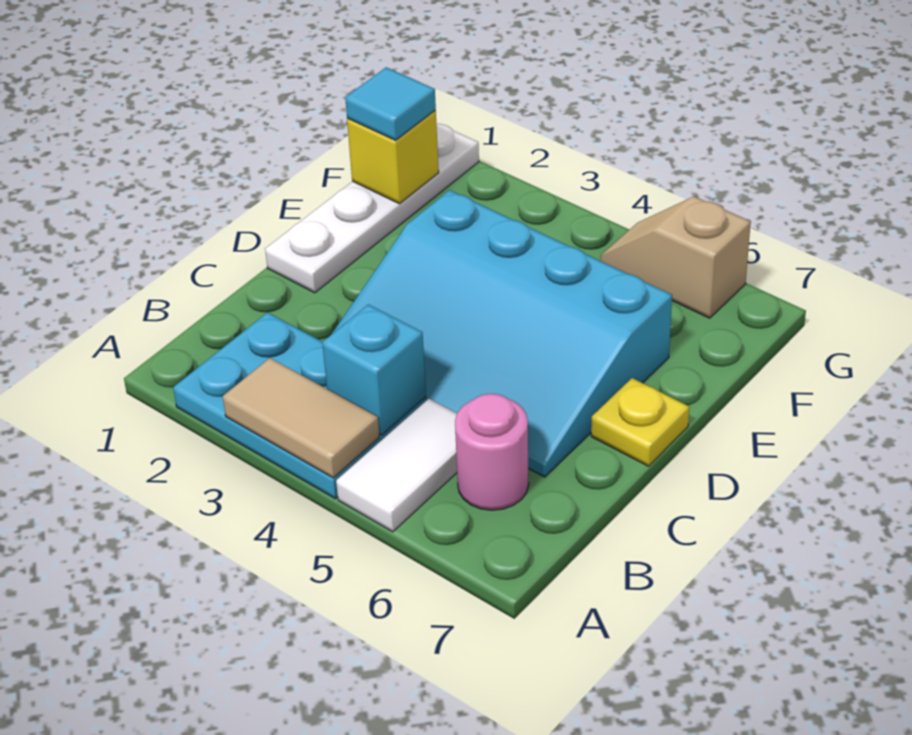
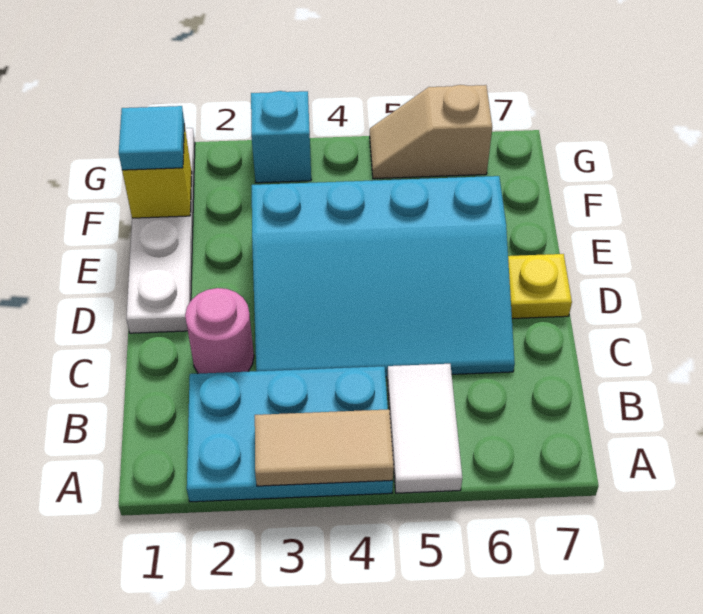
cyan 1x1 brick [322,304,426,435] -> cyan 1x1 brick moved to [251,91,311,183]
pink 1x1 round brick [455,394,529,510] -> pink 1x1 round brick moved to [185,288,254,374]

